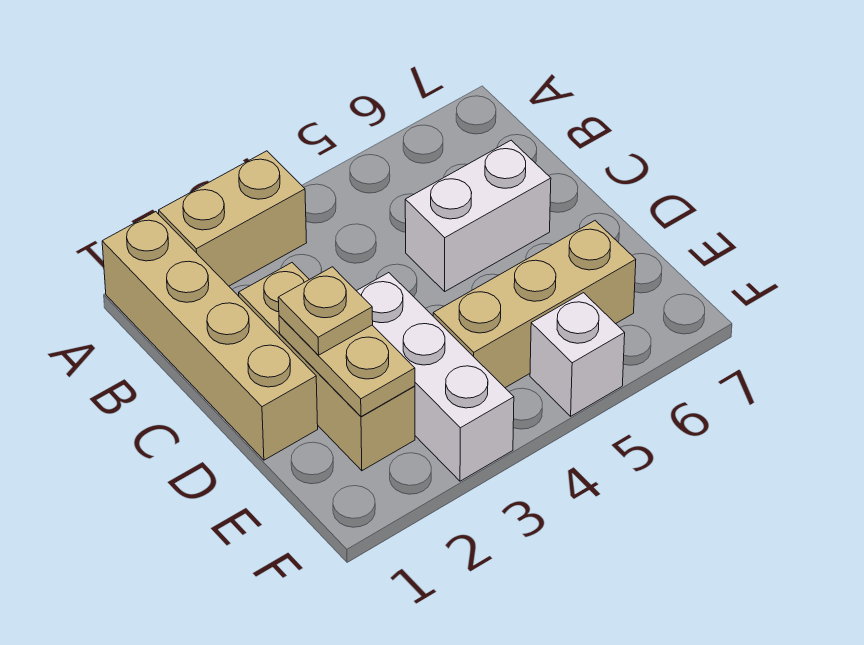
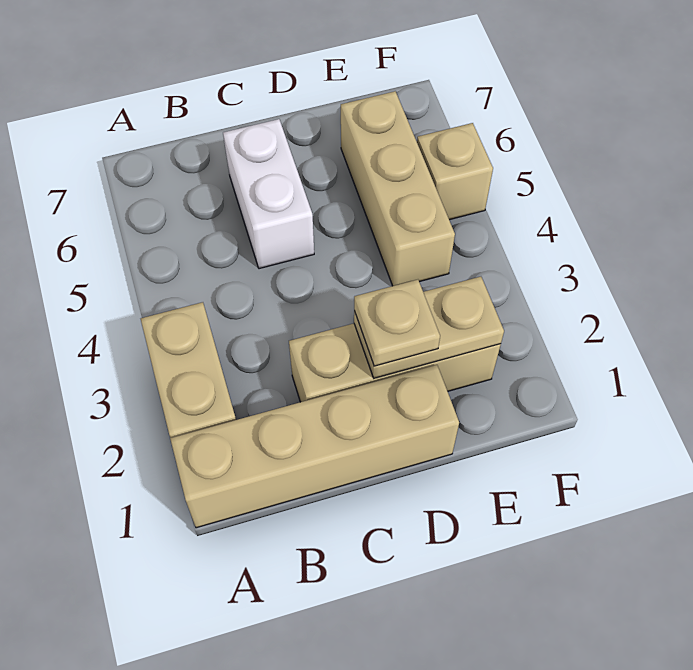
white 1x3 brick [357,273,514,481] -> none
white 1x1 brick [530,293,625,416] -> tan 1x1 brick [417,123,493,220]

